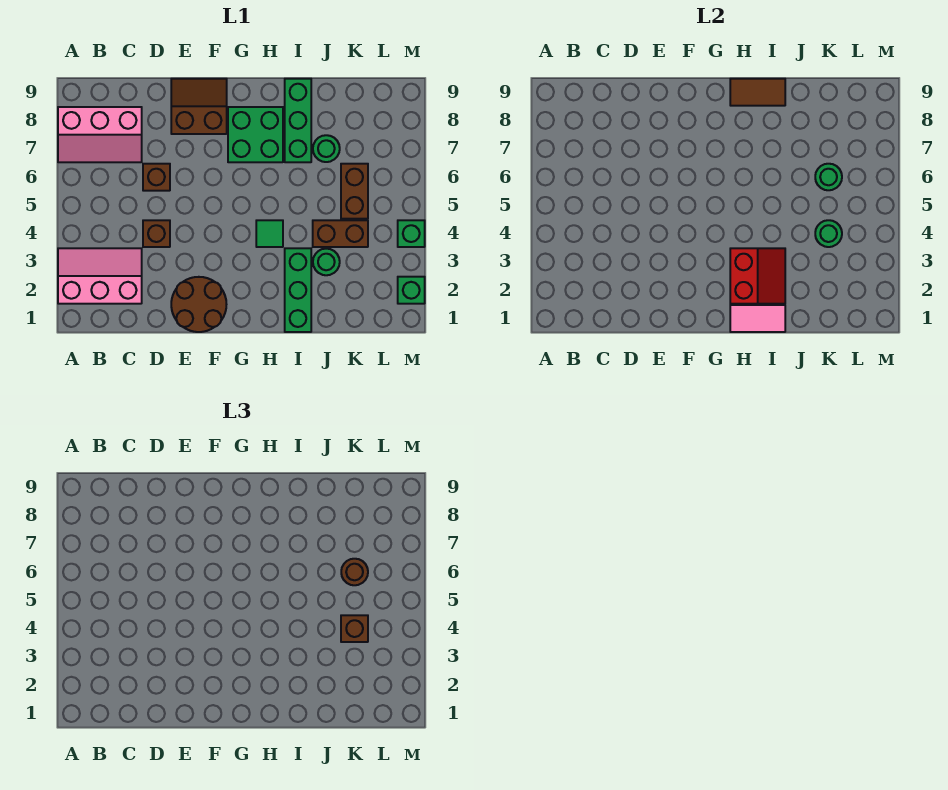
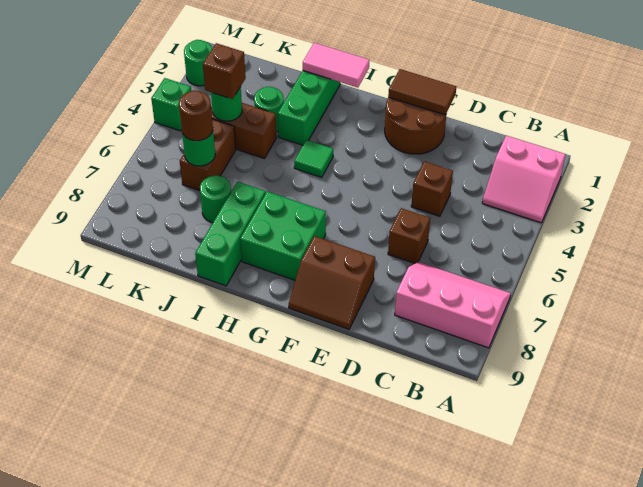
pink 2x3 slope [58,248,142,304] -> pink 2x2 slope [482,136,565,223]
red 2x2 slope [730,248,785,304] -> none
brown 1x2 tile [730,79,785,106] -> brown 1x2 tile moved to [388,69,456,115]
green 1x1 brick [398,277,425,304] -> green 1x1 round brick [184,40,212,86]

